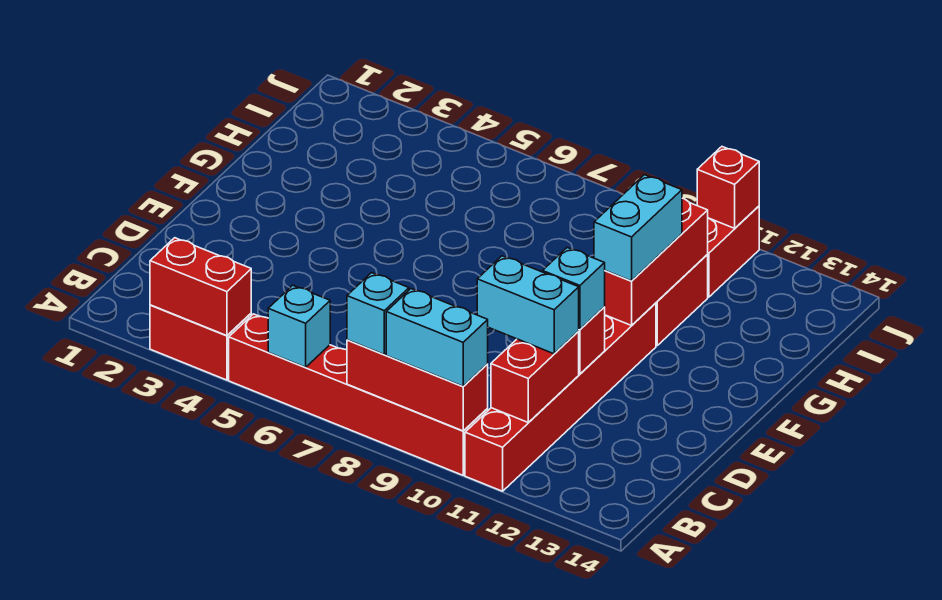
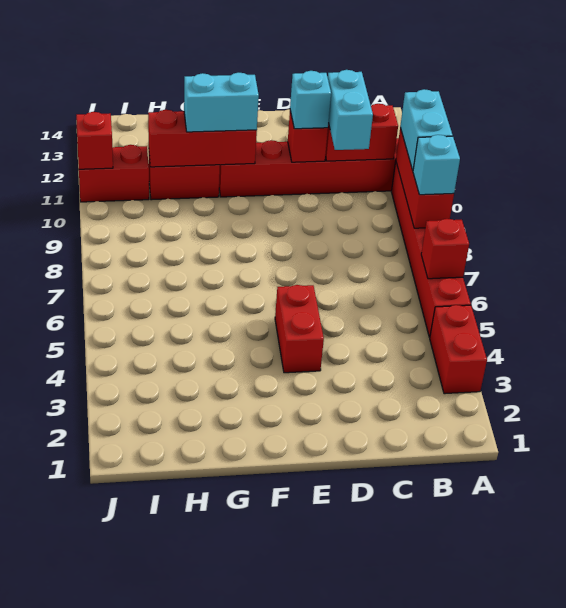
red 1x2 brick [150,238,251,336] -> red 1x2 brick moved to [275,285,324,373]
cyan 1x1 brick [268,285,330,367] -> red 1x1 brick [421,219,469,279]

